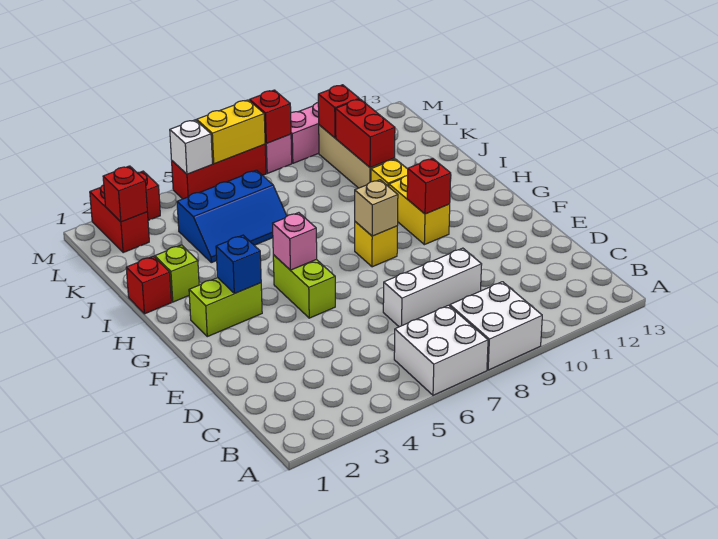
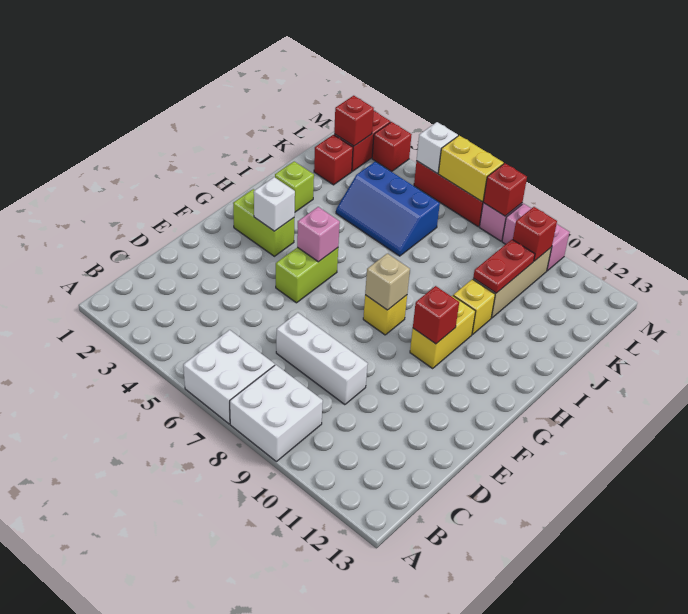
blue 1x1 brick [216,235,261,293] -> white 1x1 brick [254,177,295,231]
red 1x1 brick [126,256,171,314] -> red 1x1 brick moved to [314,135,353,185]
red 1x2 brick [336,99,395,168] -> red 1x2 plate [473,239,535,293]

